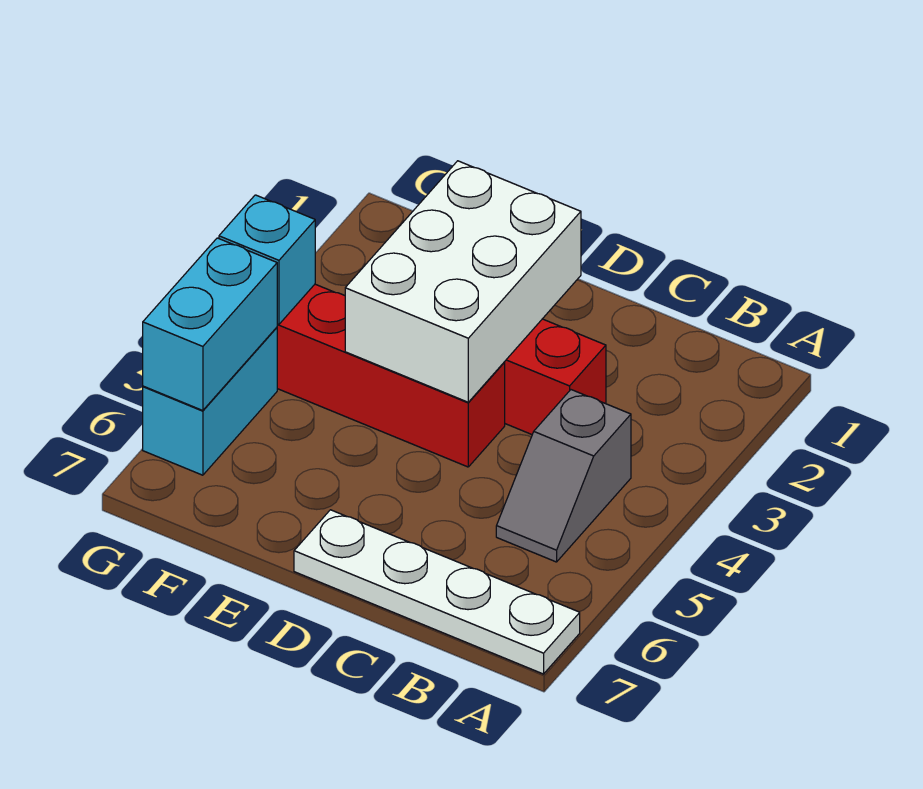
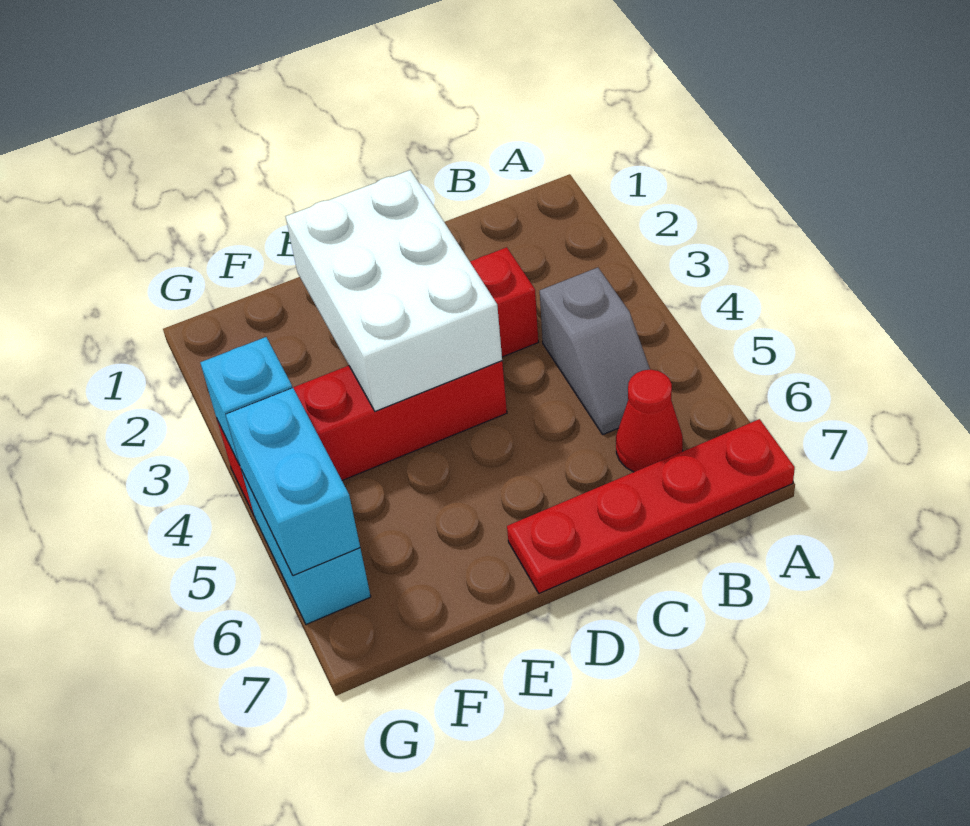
white 1x4 plate [294,510,580,674] -> red 1x4 plate [507,419,795,593]
none -> red 1x1 cone [616,370,683,472]

